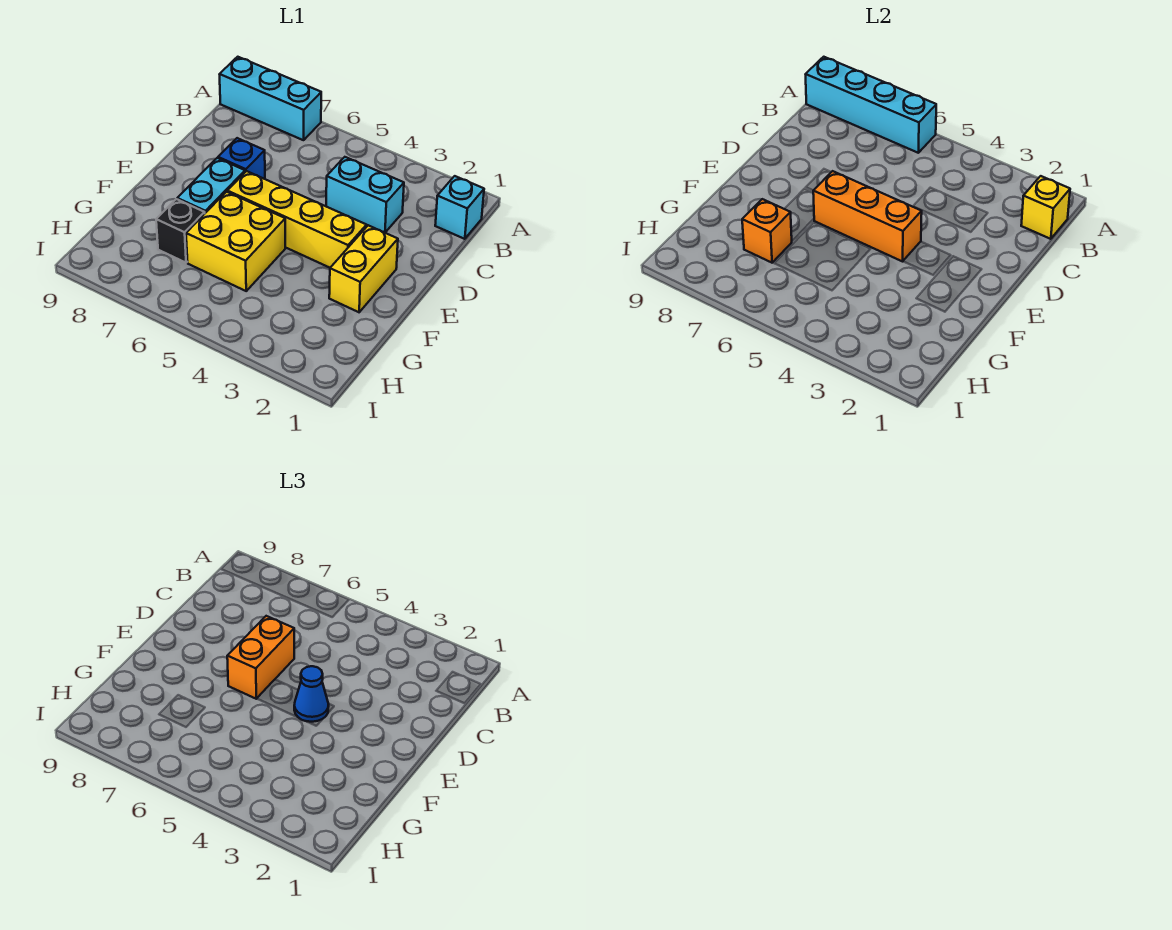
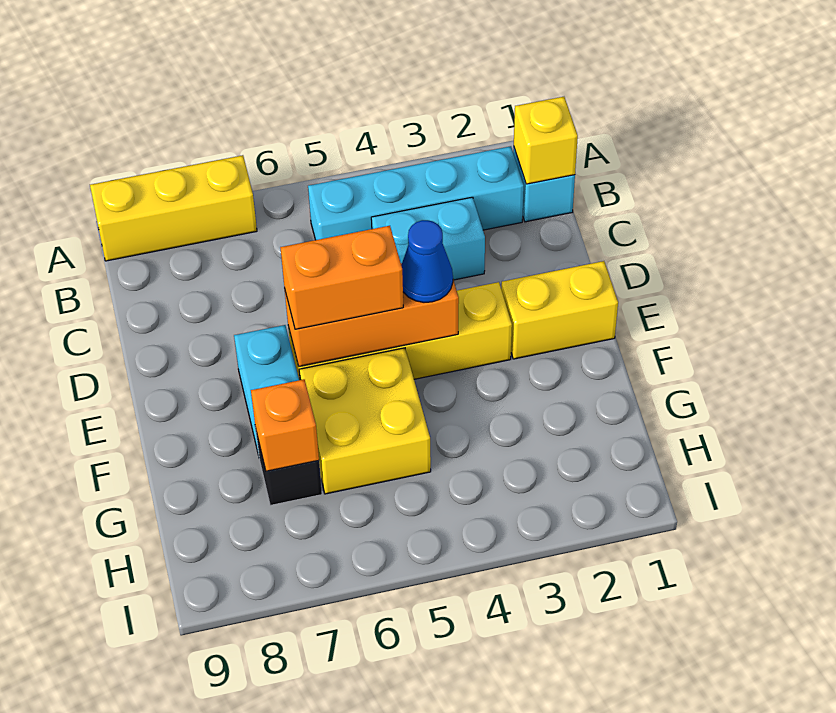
cyan 1x4 brick [806,57,936,153] -> cyan 1x4 brick moved to [308,146,524,240]
cyan 1x3 brick [220,57,321,140] -> yellow 1x3 brick [90,155,257,261]
orange 1x2 brick [227,616,294,699] -> orange 1x2 brick turned to [280,226,403,329]
blue 1x1 brick [218,138,265,179] -> none
yellow 1x2 brick [329,225,398,312] -> yellow 1x2 brick turned to [501,261,618,359]

